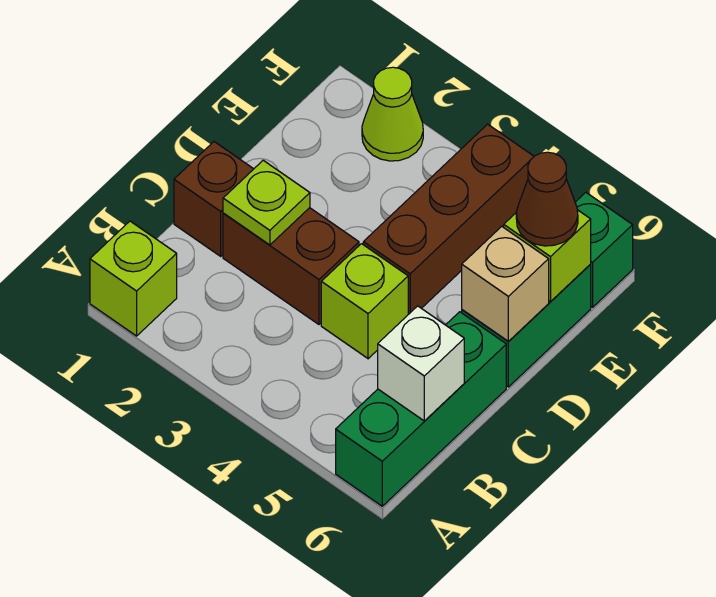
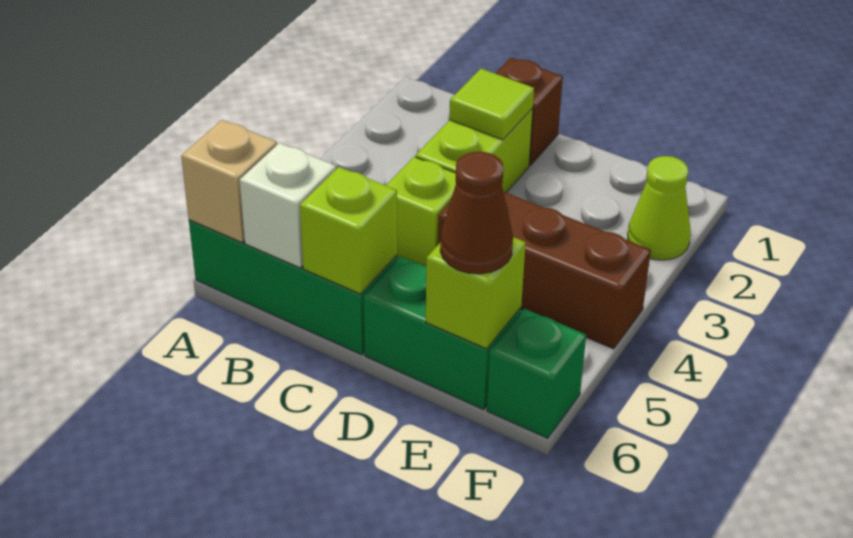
lime 1x1 brick [90,221,177,336] -> lime 1x1 brick moved to [300,167,397,294]
brown 1x2 brick [223,208,359,324] -> lime 1x2 brick [416,108,533,193]
lime 1x1 plate [223,160,310,245] -> lime 1x1 tile [449,69,534,140]
tan 1x1 brick [462,226,549,341] -> tan 1x1 brick moved to [181,120,277,242]

